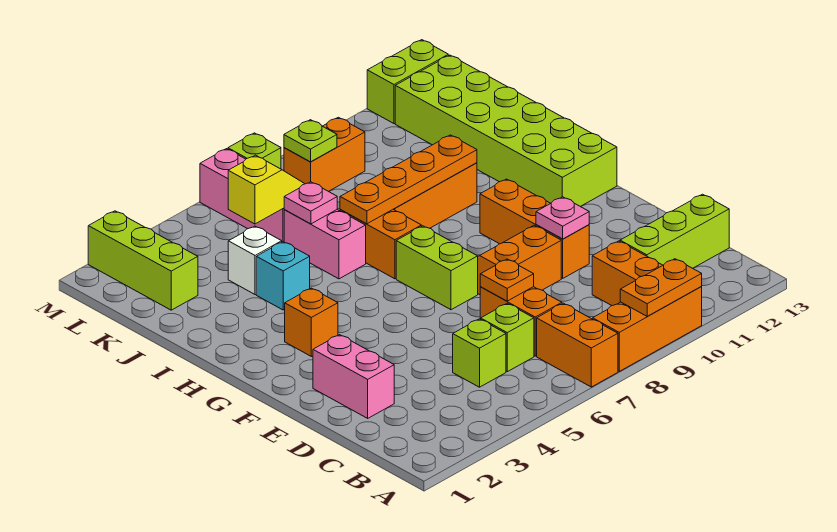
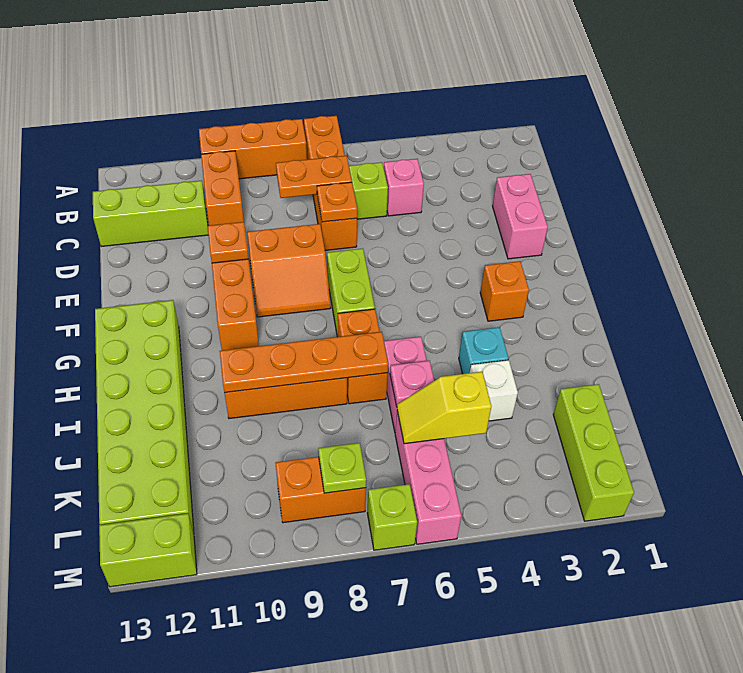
orange 1x2 plate [620,259,702,316] -> orange 1x2 plate moved to [276,156,352,198]
lime 1x1 brick [453,319,506,387] -> pink 1x1 brick [384,159,424,216]
pink 1x1 plate [536,197,589,239] -> orange 1x1 plate [208,222,248,263]

